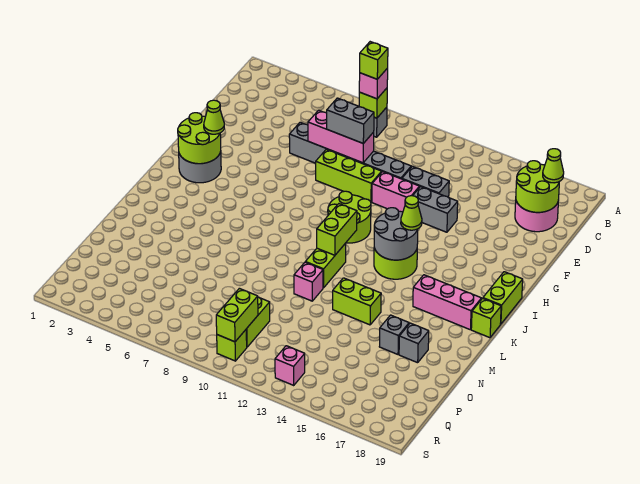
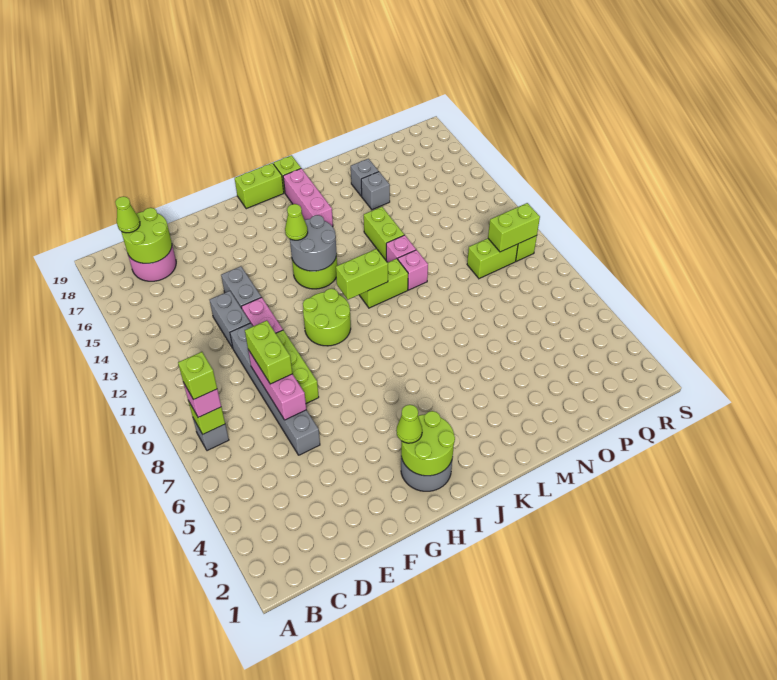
grey 1x2 brick [327,98,374,143] -> lime 1x2 brick [245,321,292,384]
pink 1x1 brick [275,346,305,385] -> pink 1x1 brick moved to [386,235,416,263]

